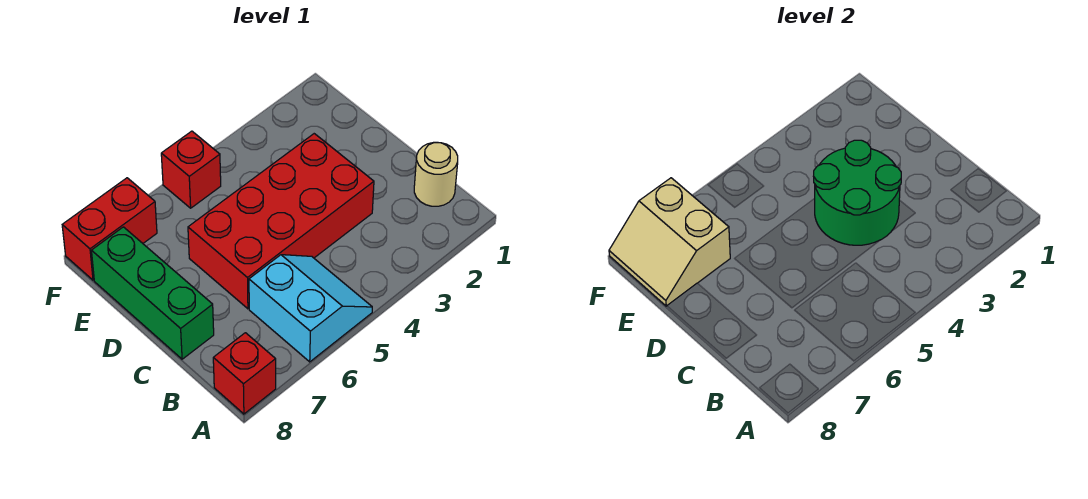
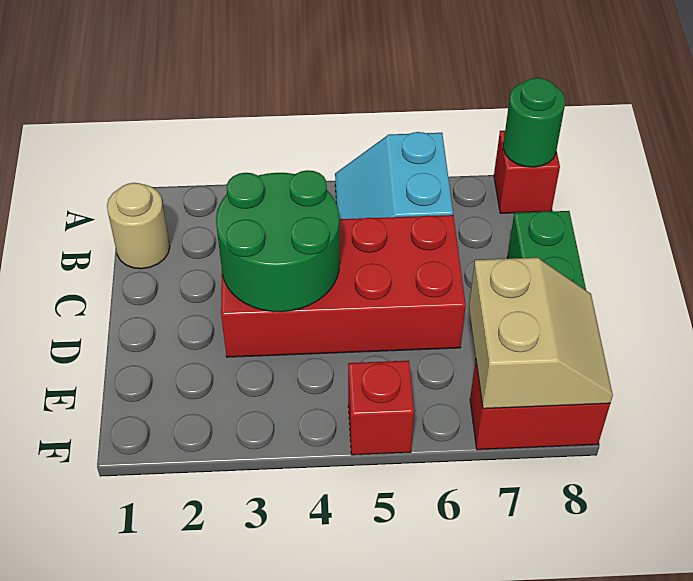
none -> green 1x1 round brick [503,78,565,167]

